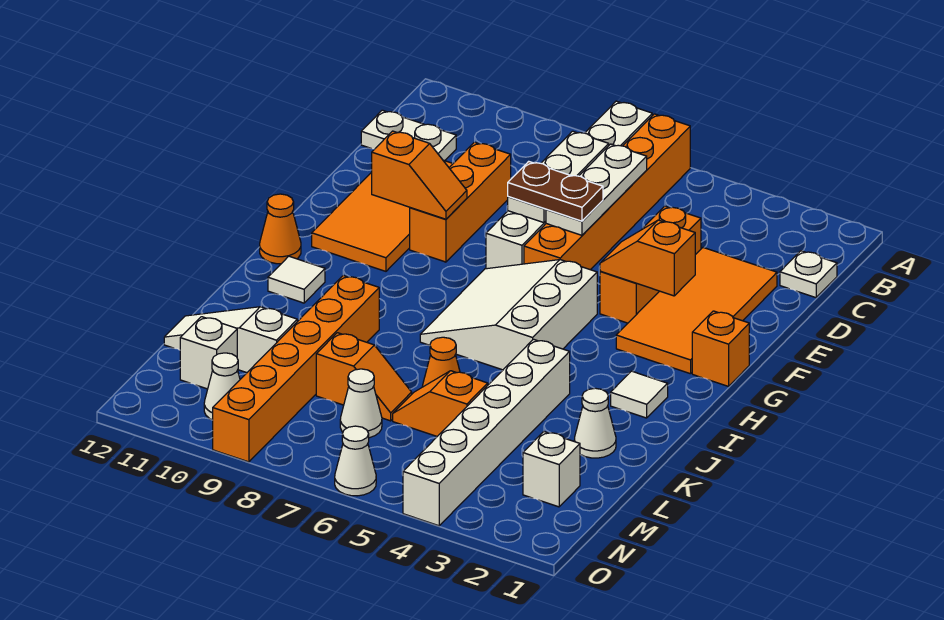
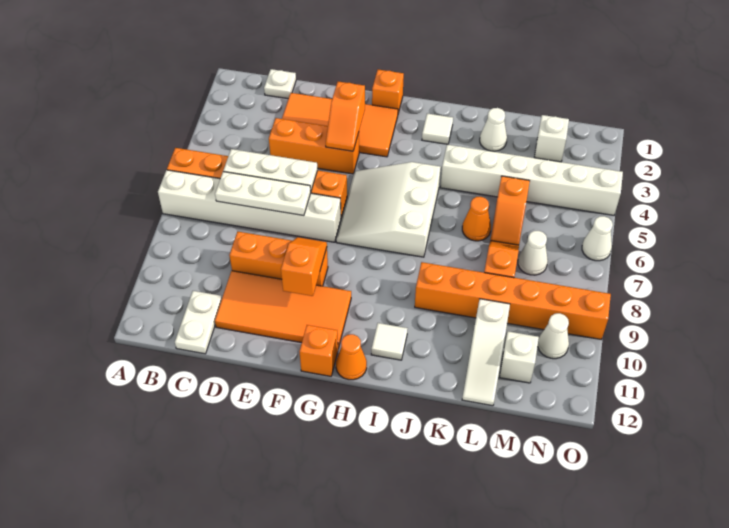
brown 1x2 plate [508,161,603,221] -> none
white 3x3 slope [420,260,597,370] -> white 3x3 slope turned to [336,162,441,257]
none -> orange 1x1 brick [299,325,338,376]

